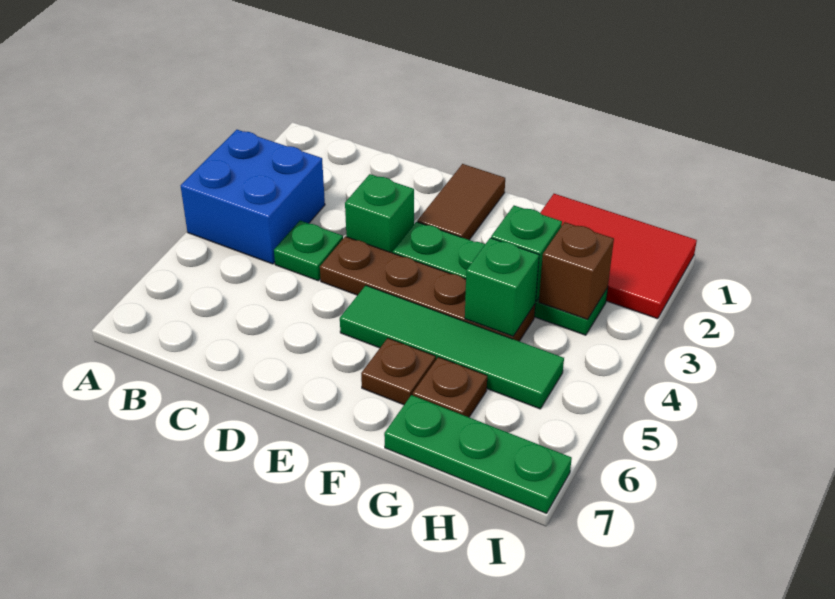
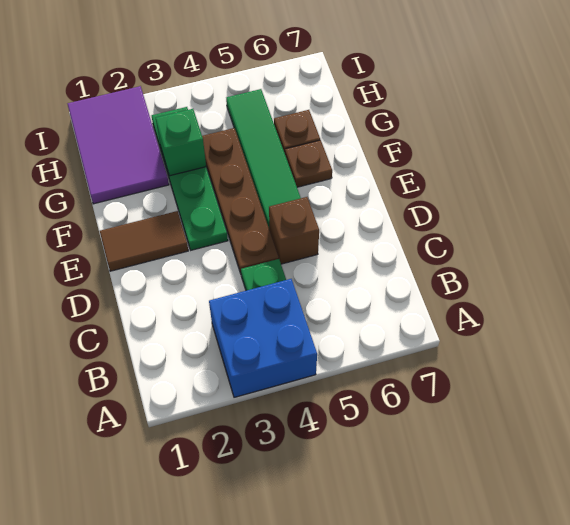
green 1x1 brick [345,174,414,253] -> none
red 2x3 tile [540,194,697,319] -> purple 2x3 tile [68,86,169,204]
green 1x1 brick [465,238,539,336] -> none
green 1x3 plate [384,395,572,513] -> none
brown 1x1 brick [539,222,614,319] -> brown 1x1 brick moved to [269,197,319,264]

